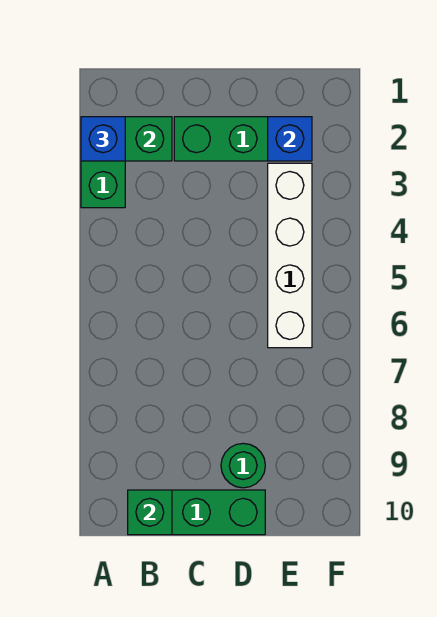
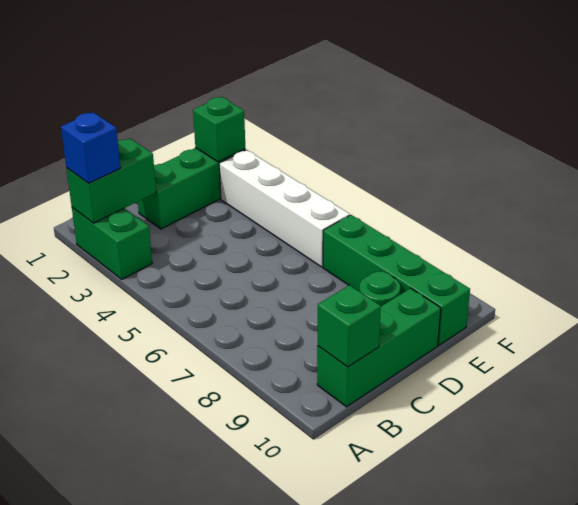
blue 1x1 brick [268,117,312,161] -> green 1x1 brick [193,97,245,162]
none -> green 1x4 brick [323,215,470,345]

